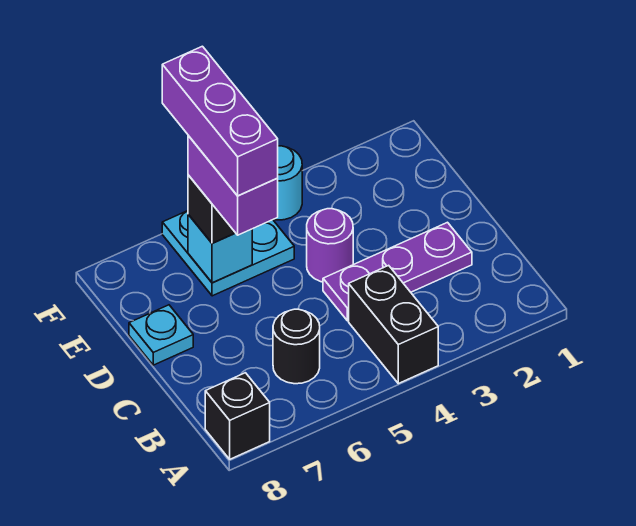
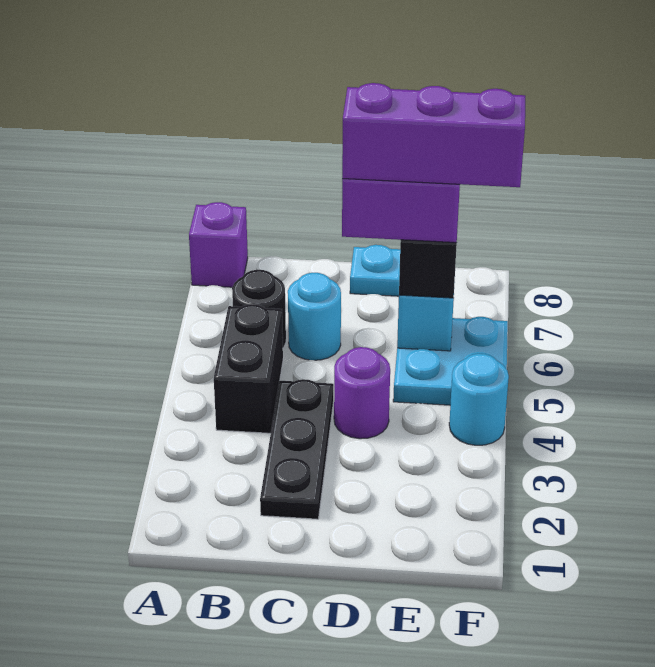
black 1x2 brick [349,265,438,384] -> black 1x2 brick turned to [214,304,283,433]
black 1x1 brick [205,373,270,459] -> purple 1x1 brick [189,202,248,287]
purple 1x3 plate [323,222,472,321] -> black 1x3 plate [260,379,334,519]
none -> cyan 1x1 round brick [288,273,341,360]

